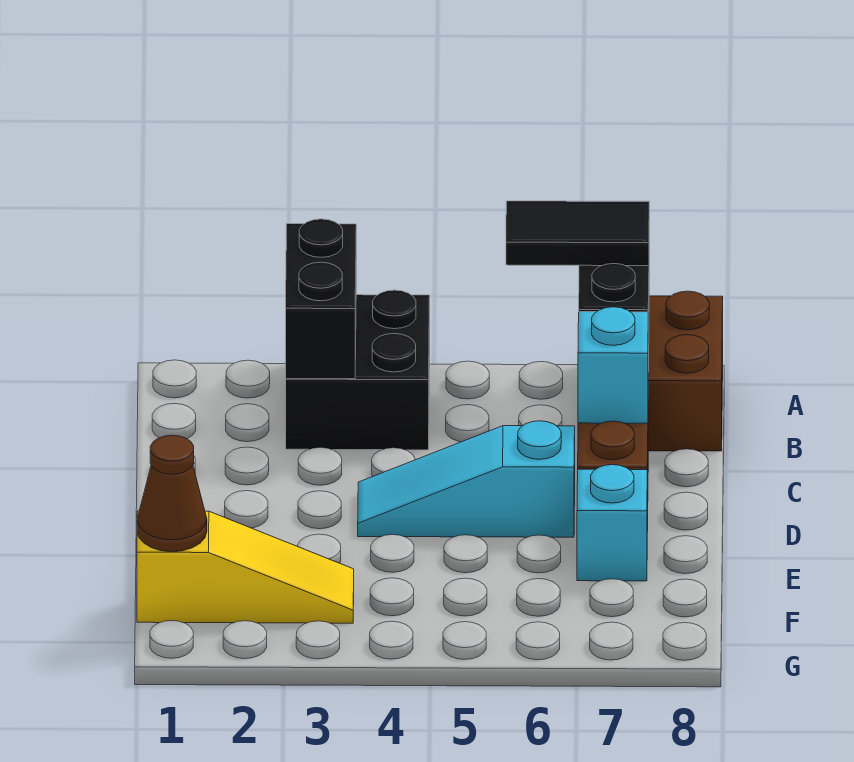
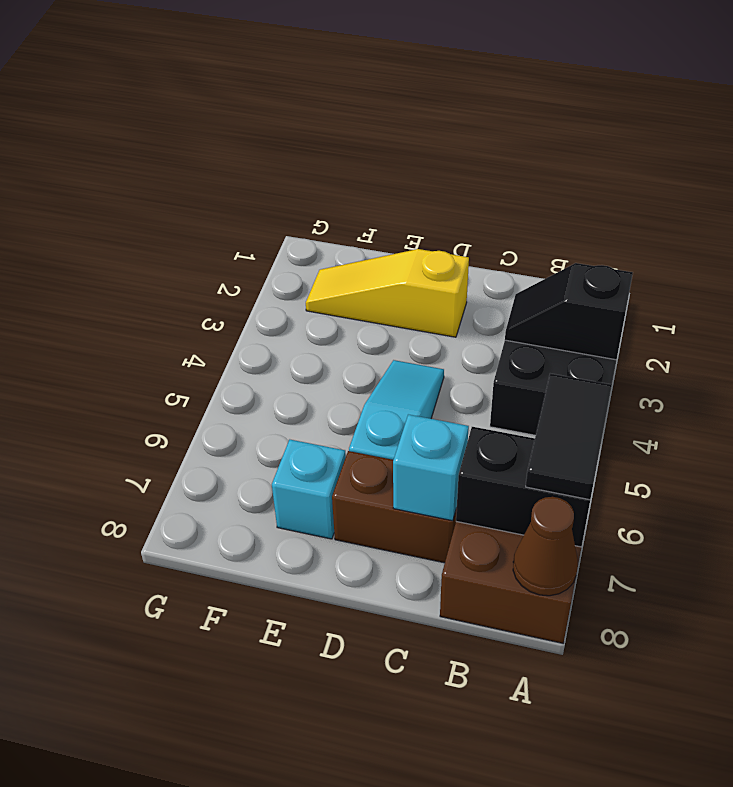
black 1x2 brick [286,219,356,379] -> black 1x2 slope [505,263,633,360]
yellow 1x3 slope [137,511,354,623] -> yellow 1x3 slope turned to [306,249,469,337]
brown 1x1 cone [137,435,207,552] -> brown 1x1 cone moved to [513,497,578,596]

